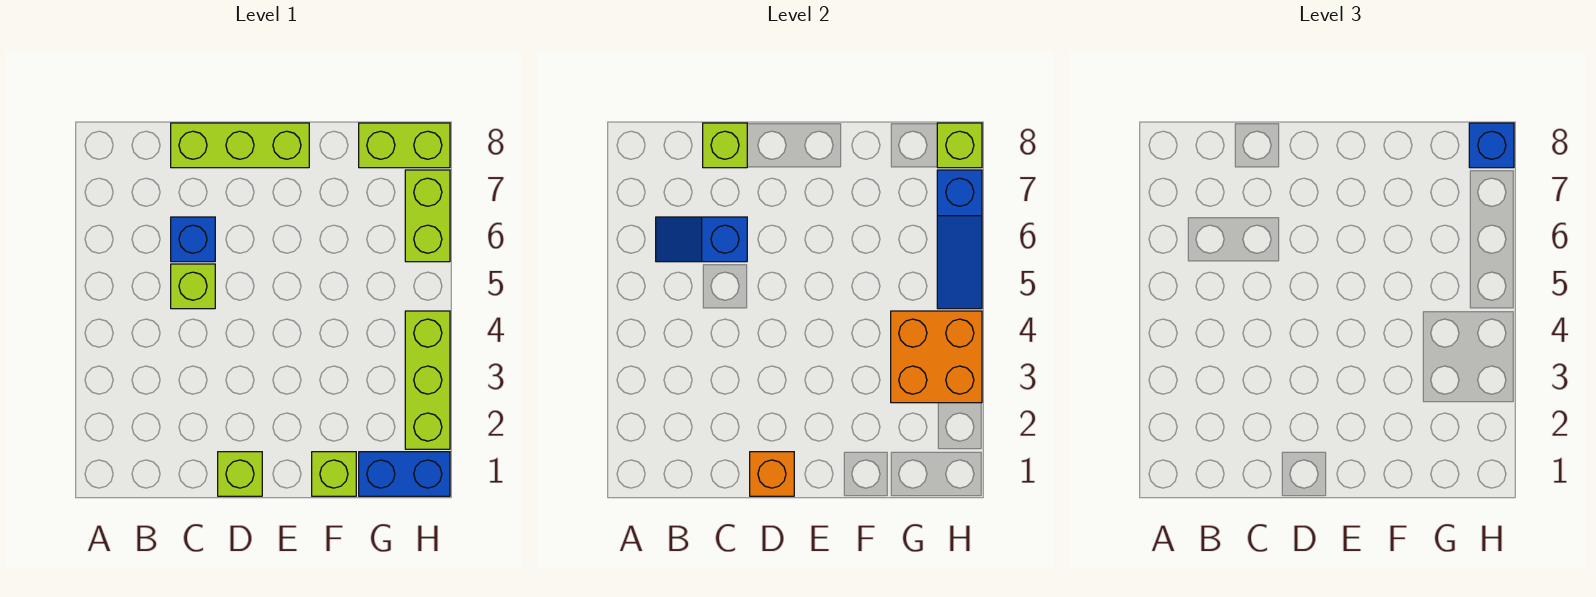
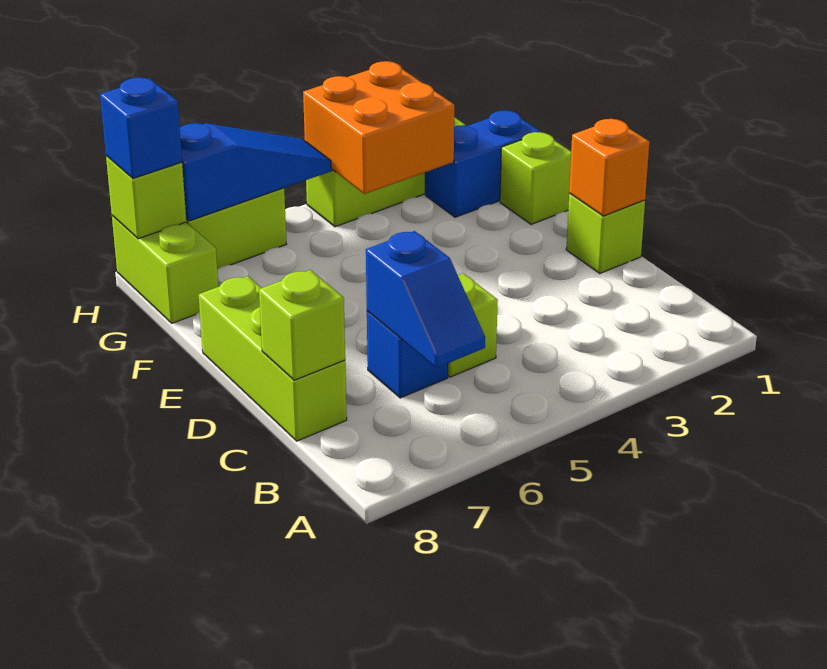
blue 1x2 brick [359,452,450,496] -> blue 1x2 brick turned to [425,110,541,217]

